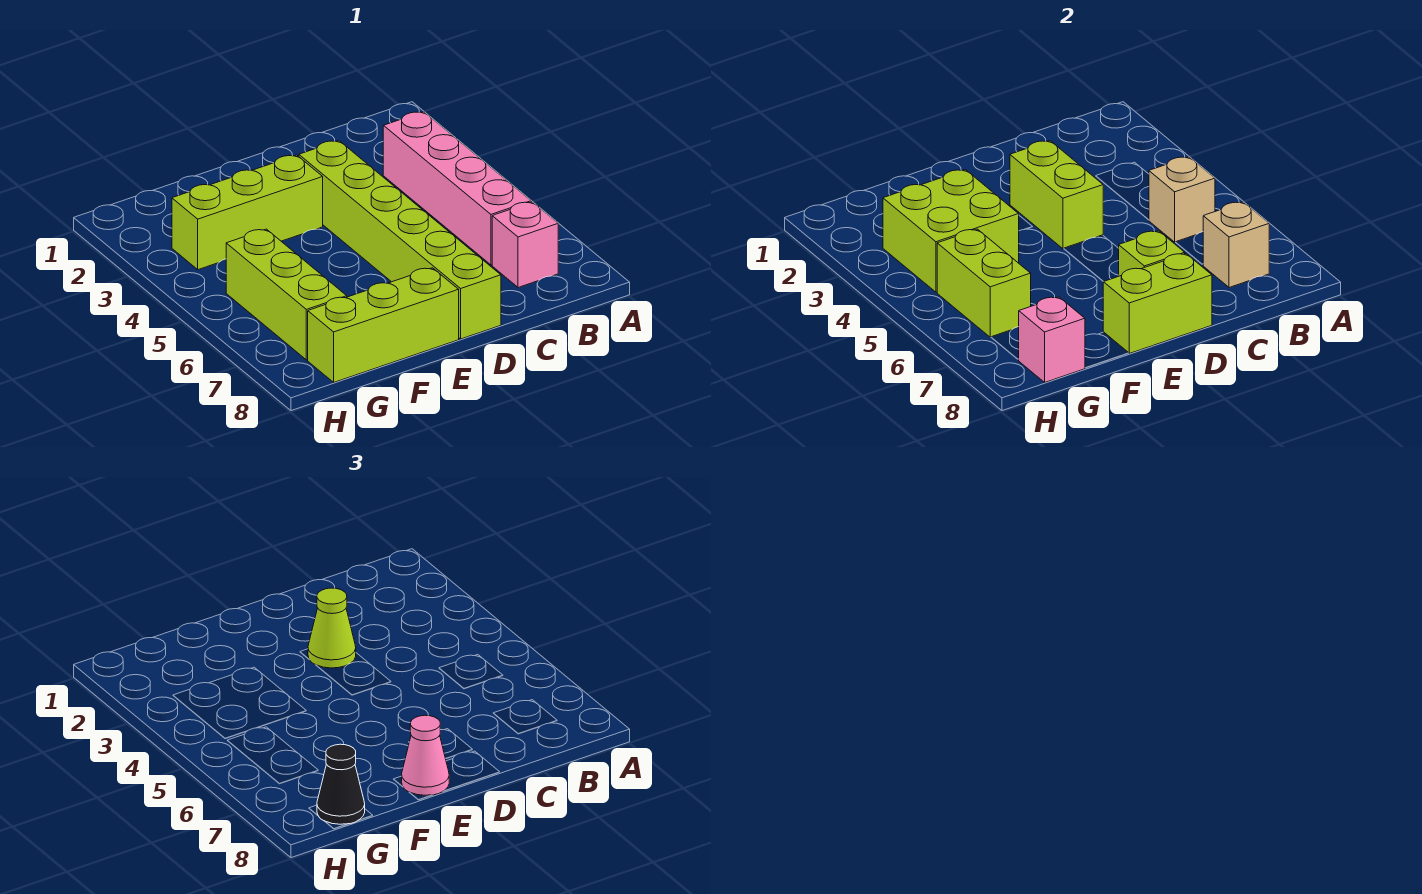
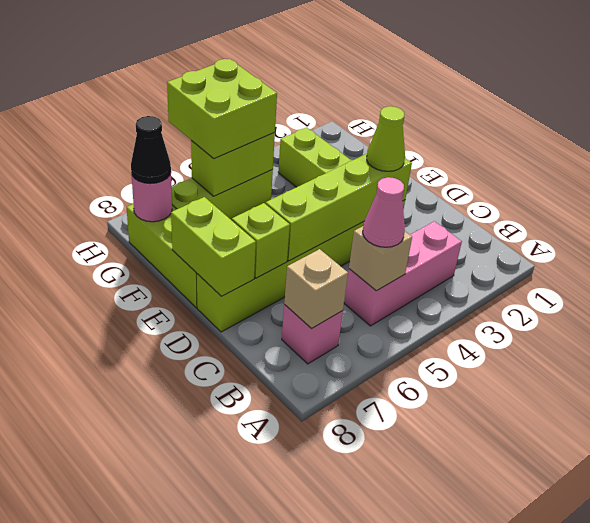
pink 1x4 brick [383,112,531,265] -> pink 1x3 brick [344,221,462,326]
lime 1x2 brick [1010,141,1103,249] -> lime 1x4 brick [266,154,412,261]
pink 1x1 cone [402,715,449,795] -> pink 1x1 cone moved to [363,177,405,247]
lime 2x2 brick [883,170,1019,292] -> lime 2x2 brick moved to [167,59,277,159]
pink 1x1 brick [1019,297,1085,382] -> pink 1x1 round brick [131,173,172,222]

